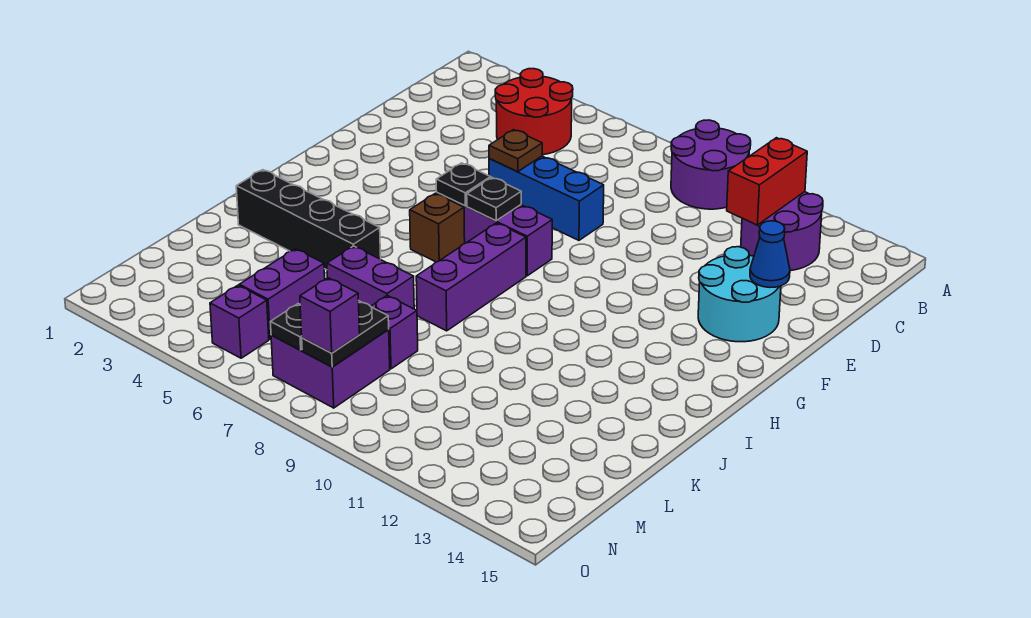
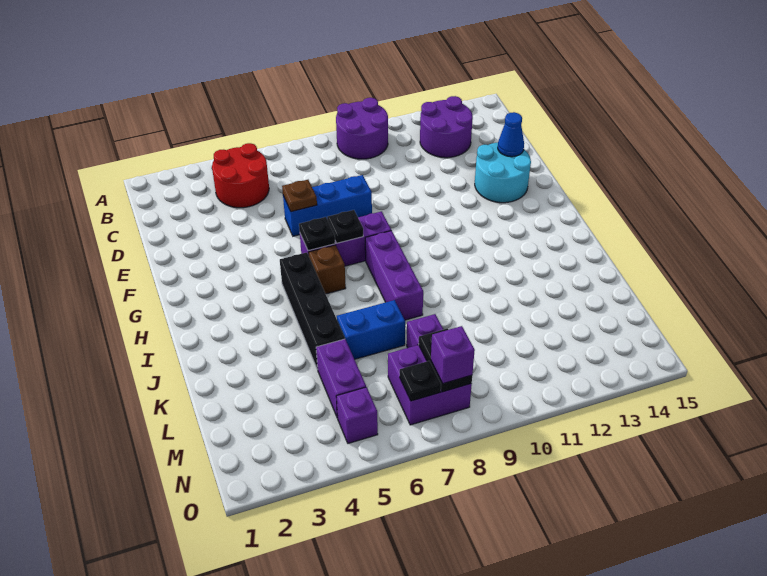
red 1x2 brick [727,138,807,225] -> none
black 1x4 brick [236,170,381,270] -> black 1x4 brick turned to [280,252,345,370]
purple 1x2 brick [327,246,414,309] -> blue 1x2 brick [337,300,405,359]

